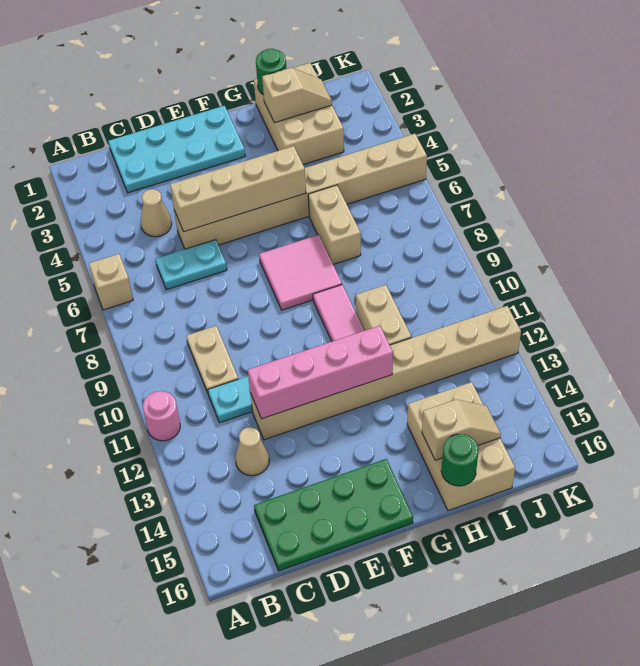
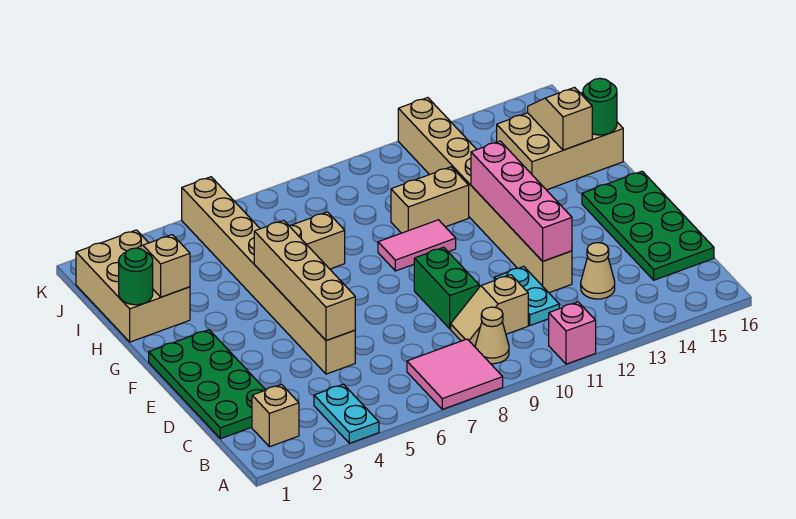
tan 1x1 brick [89,254,133,310] -> tan 1x1 brick moved to [252,385,299,447]
pink 1x1 round brick [143,391,180,441] -> pink 1x1 brick [549,302,596,364]
cyan 2x4 plate [108,106,245,193] -> green 2x4 plate [149,330,265,439]
tan 1x1 cone [141,189,172,237] -> tan 1x1 cone moved to [475,307,509,364]
cyan 1x2 plate [156,240,227,290] -> cyan 1x2 plate moved to [314,384,379,443]
tan 1x2 plate [186,326,238,393] -> tan 1x2 slope [451,275,528,346]
none -> green 1x2 brick [414,247,479,329]
pink 2x2 tile [259,235,342,310] -> pink 2x2 tile moved to [407,339,503,409]
tan 2x3 brick [254,63,344,165] -> tan 2x3 brick turned to [76,230,190,342]

